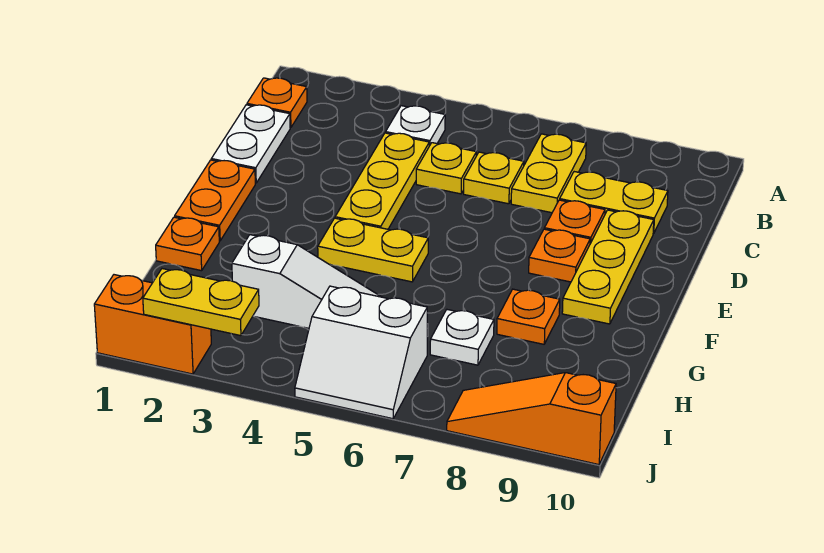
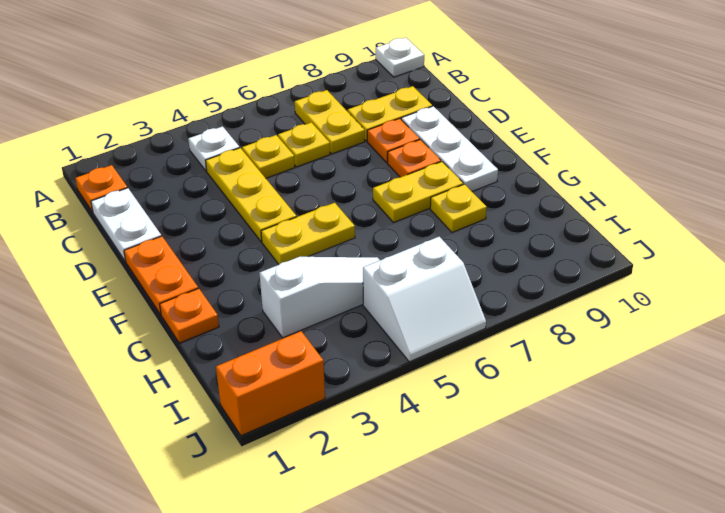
yellow 1x3 plate [562,210,654,324] -> white 1x3 plate [401,106,498,191]
orange 1x1 plate [497,289,560,344] -> yellow 1x1 plate [430,184,487,232]
white 1x1 plate [430,310,494,365] -> white 1x1 plate moved to [376,37,424,77]
yellow 1x2 plate [143,269,259,336] -> yellow 1x2 plate moved to [373,162,463,223]
orange 1x3 slope [447,373,616,465] -> none

